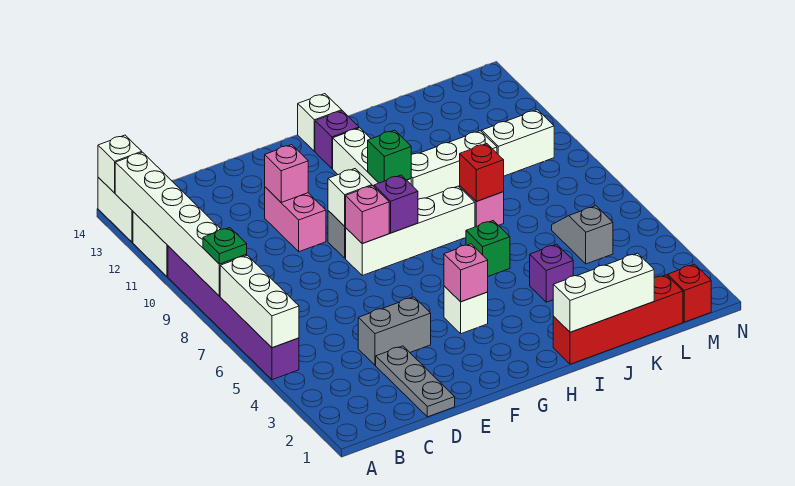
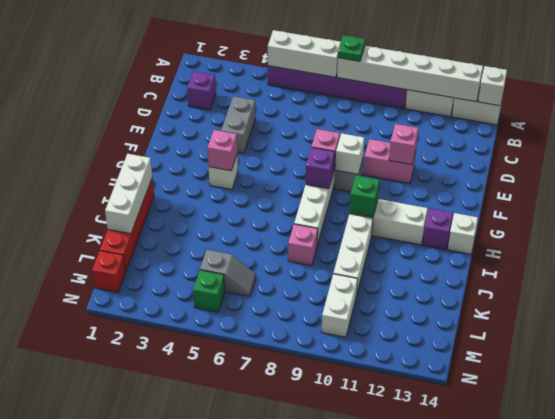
grey 1x3 plate [376,346,455,417] -> none
green 1x1 brick [466,221,510,276] -> green 1x1 brick moved to [193,270,225,312]
purple 1x1 brick [530,244,573,302] -> purple 1x1 brick moved to [187,71,216,110]
red 1x1 brick [460,144,504,202] -> none

